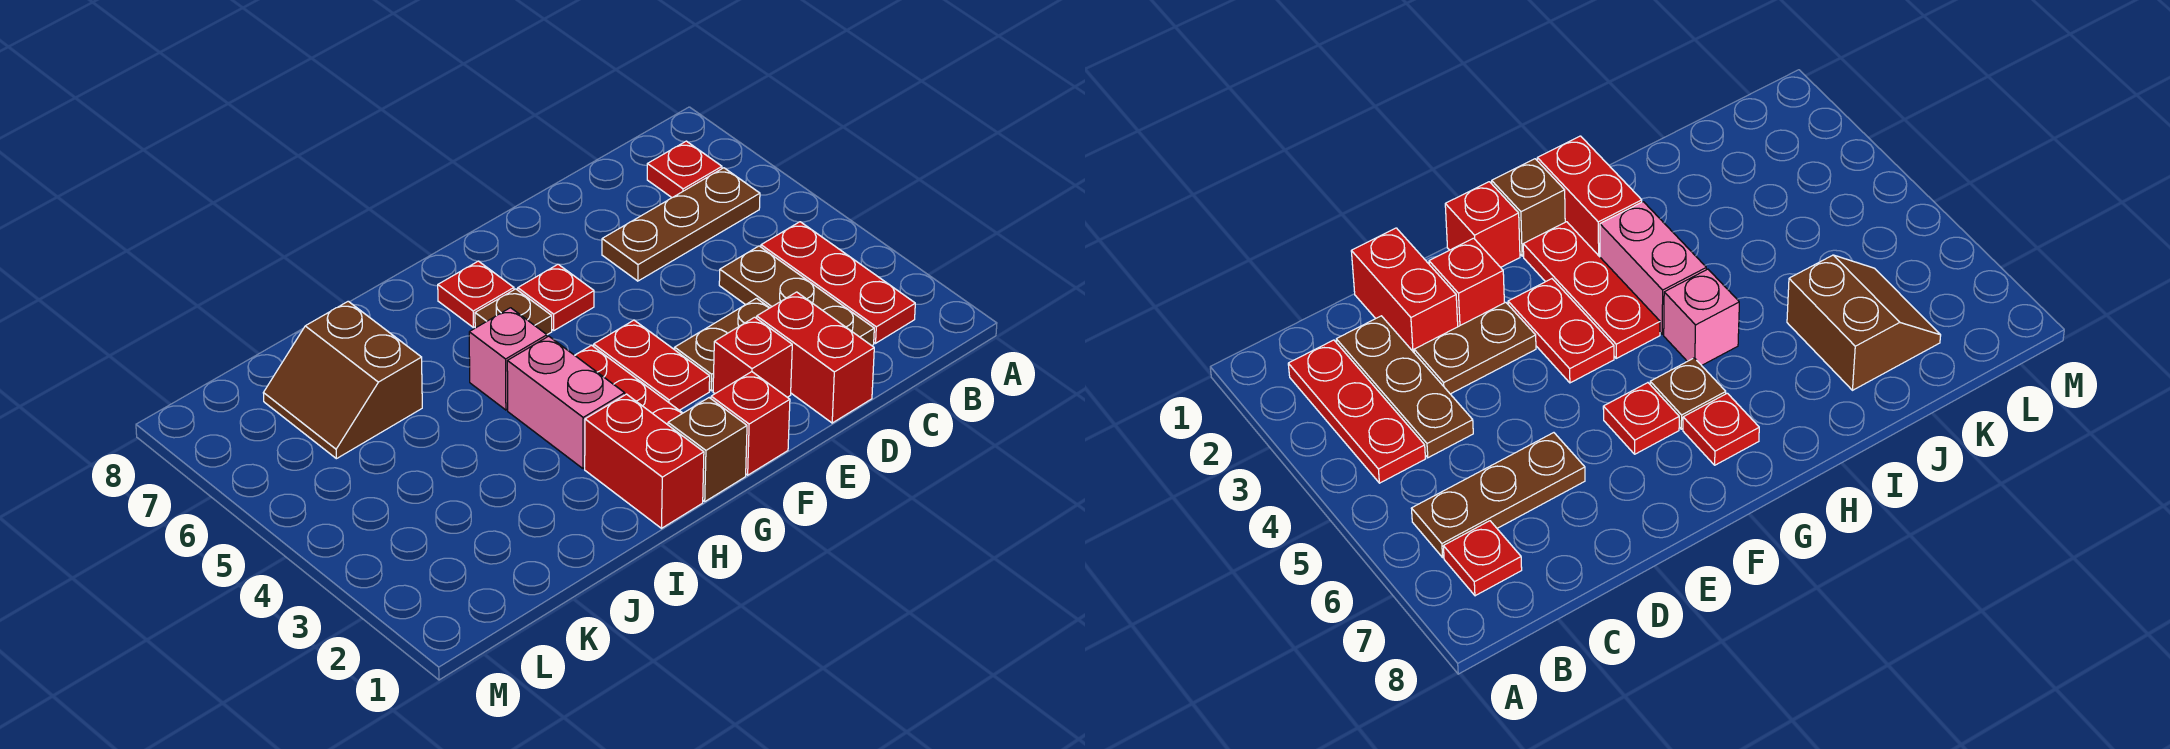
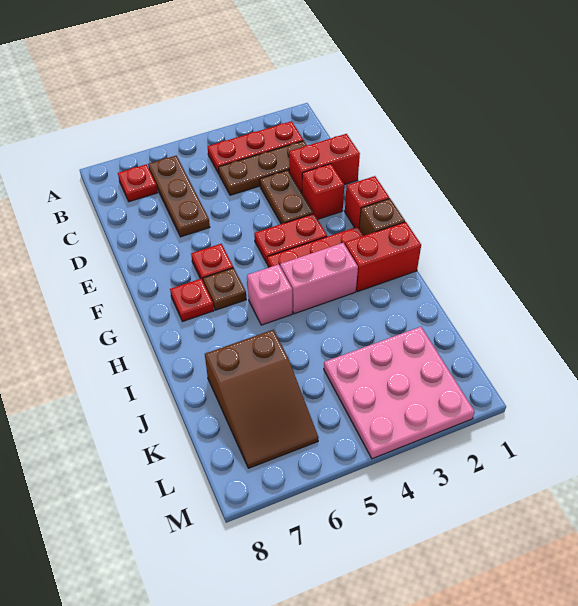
brown 2x2 slope [264,301,422,459] -> brown 2x3 slope [205,330,318,468]
none -> pink 3x3 plate [324,327,475,459]

